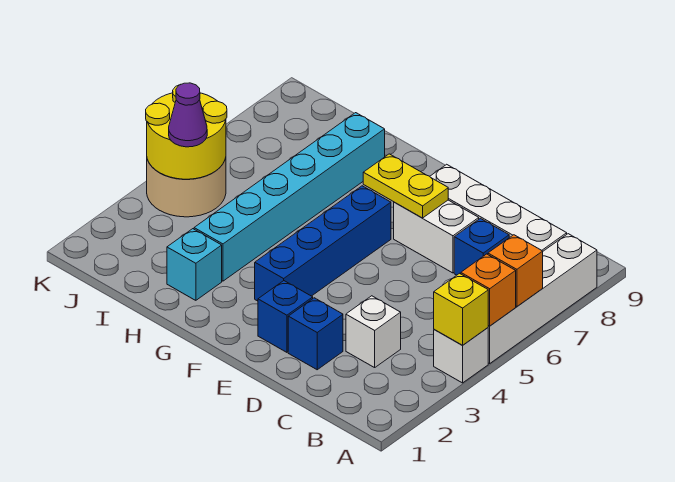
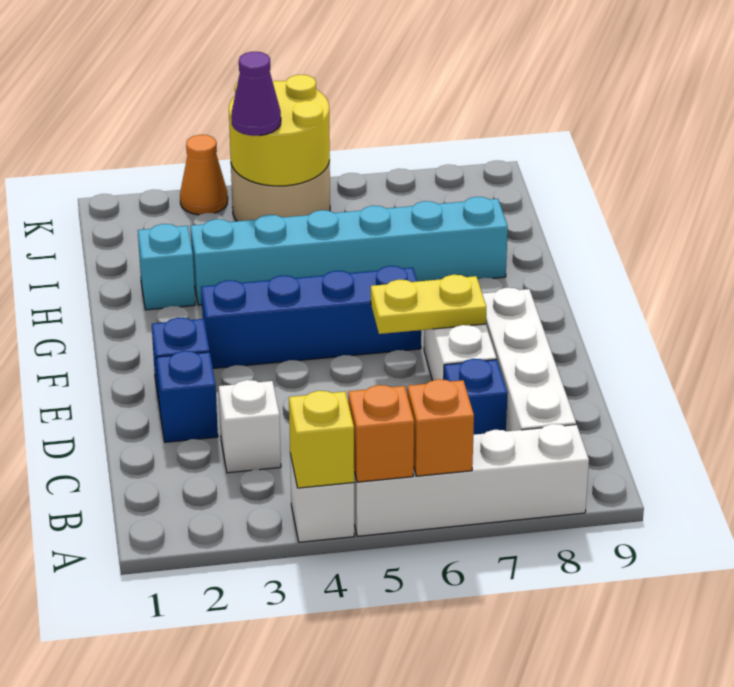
yellow 1x2 plate [363,154,448,218] -> yellow 1x2 plate turned to [371,275,486,334]
none -> orange 1x1 cone [180,135,228,215]

